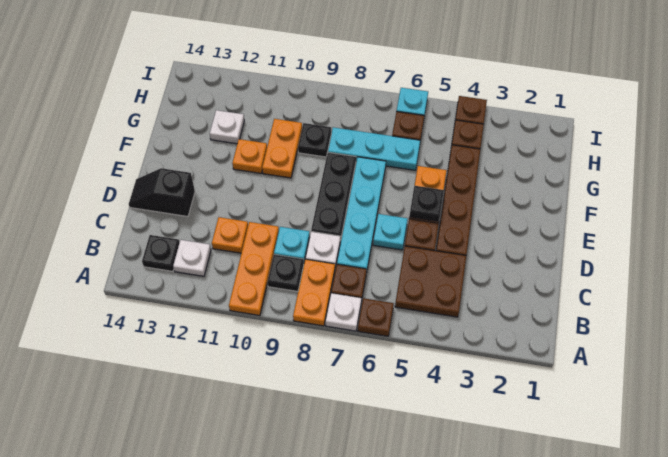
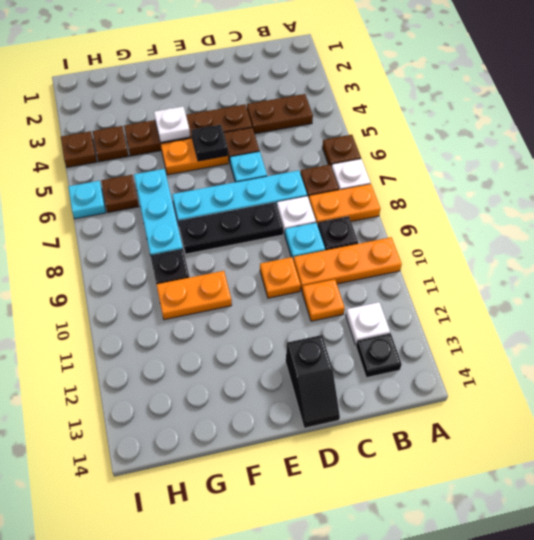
brown 2x2 plate [395,246,466,317] -> brown 1x2 plate [247,94,313,134]
orange 1x1 plate [232,139,267,173] -> orange 1x1 plate moved to [260,257,301,298]
white 1x1 plate [210,110,244,144] -> white 1x1 plate moved to [154,107,190,142]

